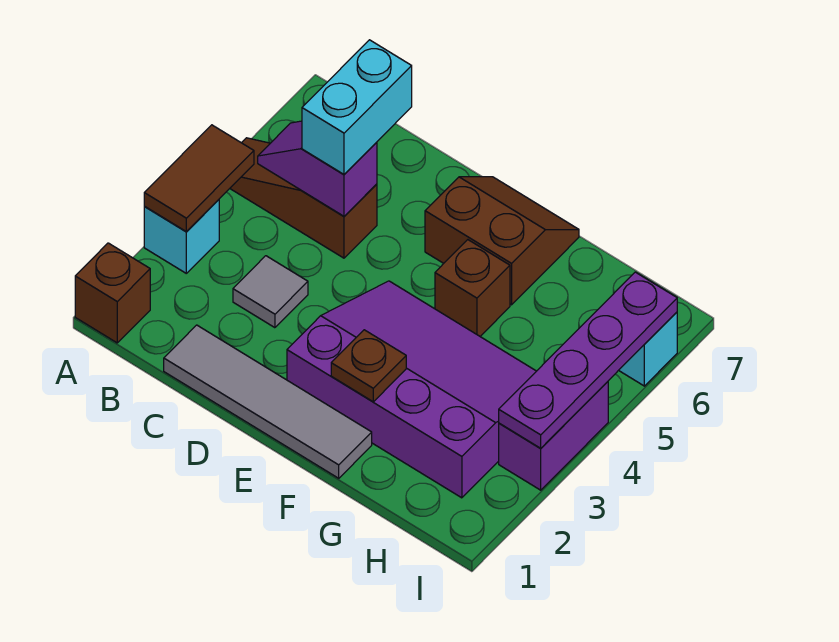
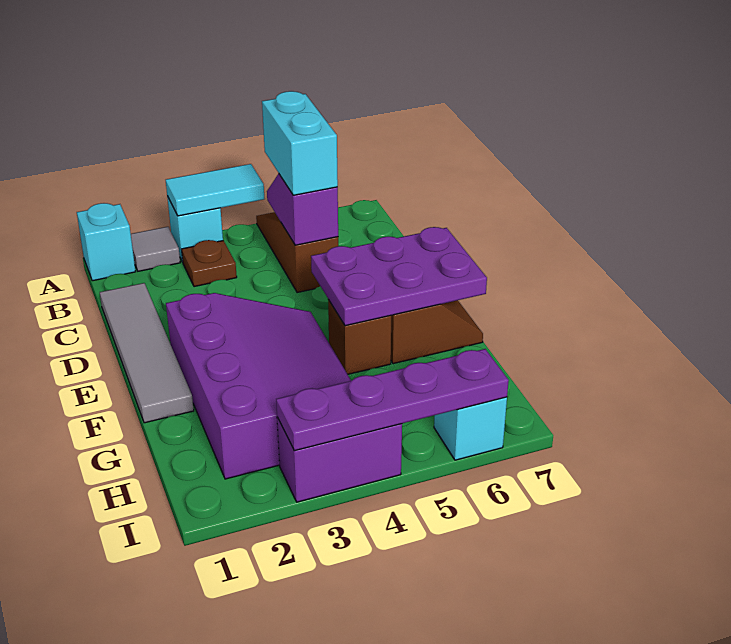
brown 1x1 brick [75,243,150,343] -> cyan 1x1 brick [77,203,136,281]
brown 1x2 tile [144,125,254,231] -> cyan 1x2 tile [166,164,264,216]
grey 1x1 tile [233,256,308,328] -> grey 1x1 tile moved to [131,227,180,271]
cyan 1x2 brick [302,40,412,174] -> cyan 1x2 brick turned to [262,91,338,195]
none -> purple 2x3 plate [311,227,487,326]
brown 1x1 plate [331,330,406,402] -> brown 1x1 plate moved to [182,240,237,287]

